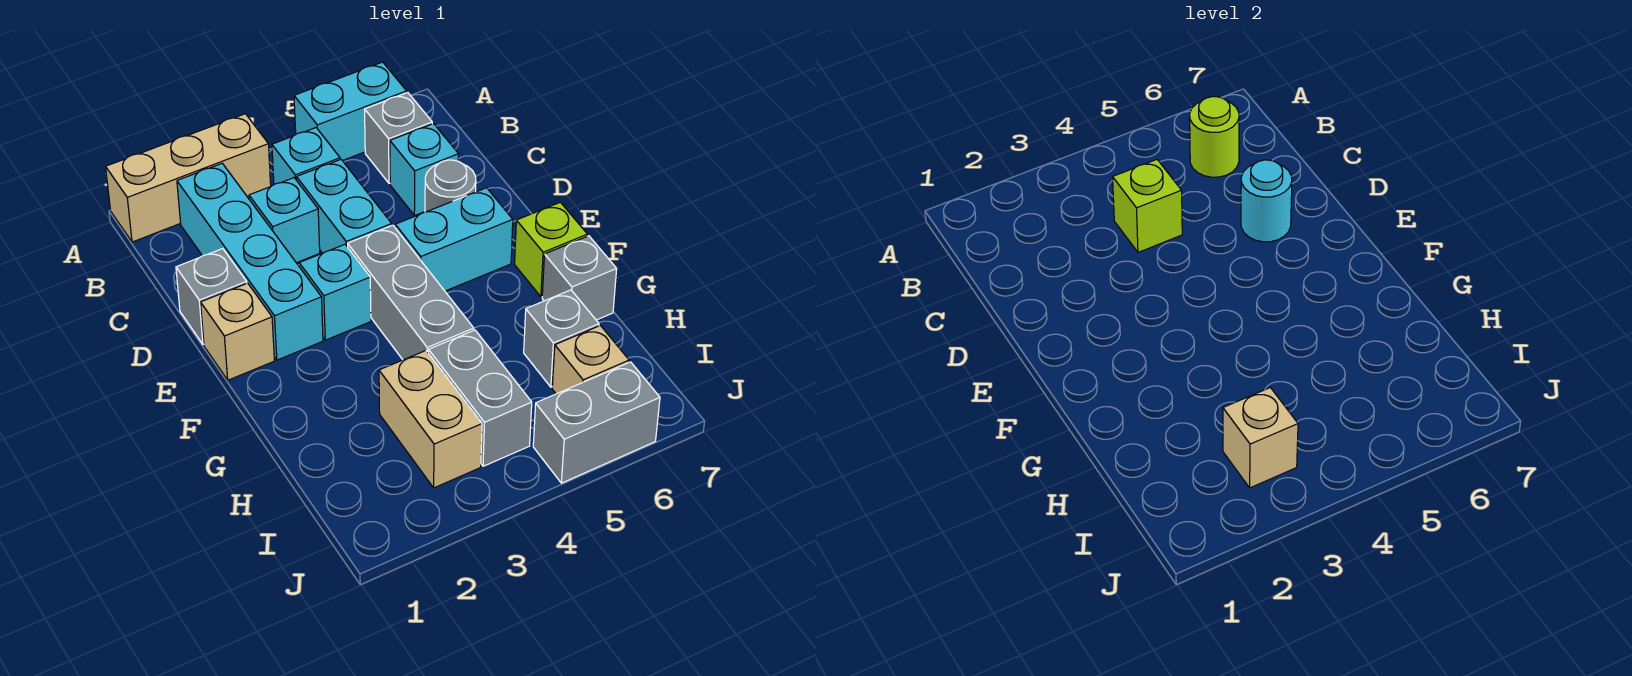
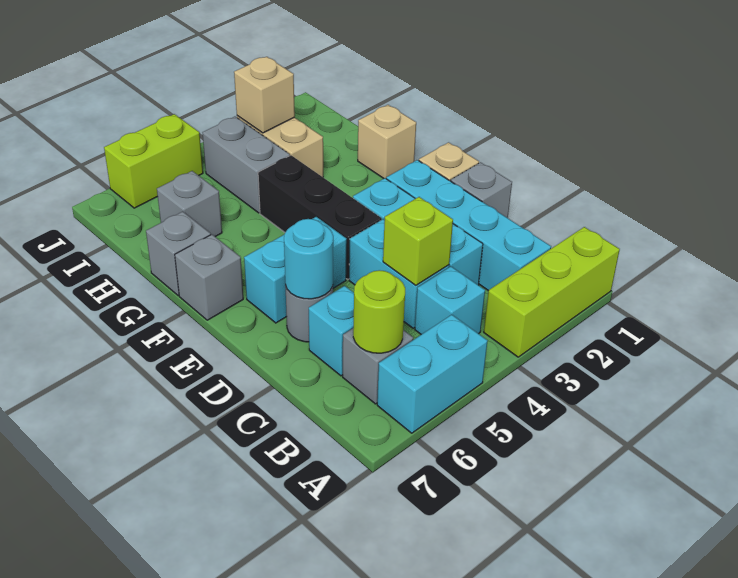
tan 1x3 brick [106,114,271,242] -> lime 1x3 brick [484,227,620,357]
grey 1x3 brick [348,225,474,360] -> black 1x3 brick [258,155,382,279]
lime 1x1 brick [515,202,588,297] -> grey 1x1 brick [175,234,243,320]
tan 1x1 brick [552,326,629,394] -> tan 1x1 brick moved to [358,105,416,178]
grey 1x2 brick [533,362,660,483] -> lime 1x2 brick [104,114,203,208]

